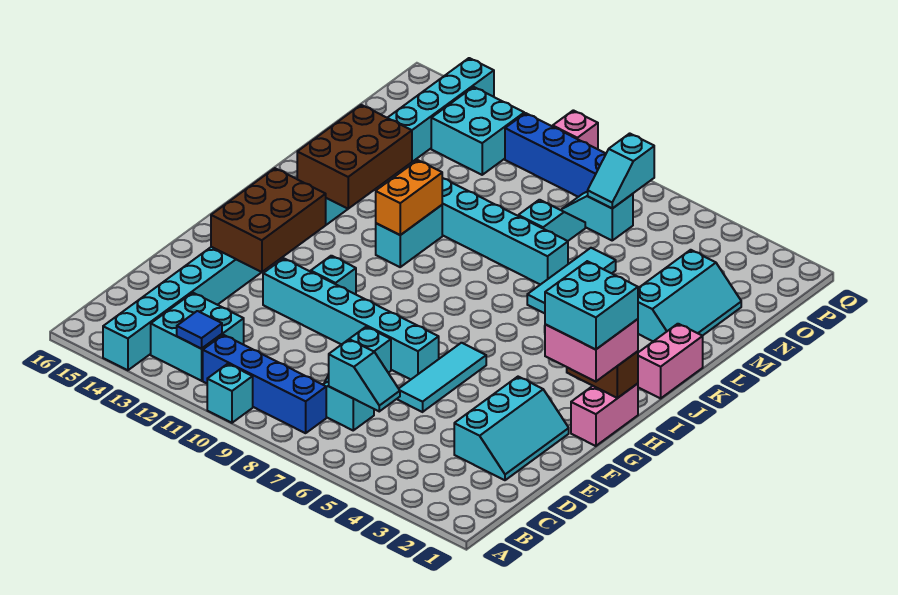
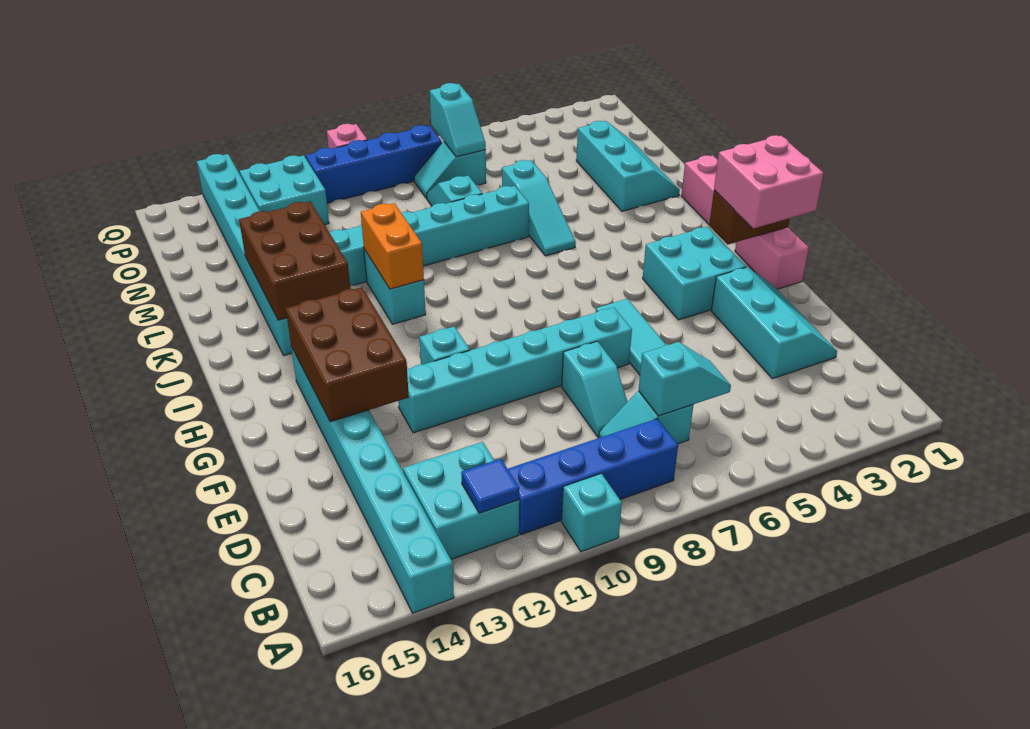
cyan 2x2 brick [545,261,638,350] -> cyan 2x2 brick moved to [643,227,746,320]
cyan 1x3 tile [527,248,616,313] -> cyan 1x3 slope [502,160,576,256]

